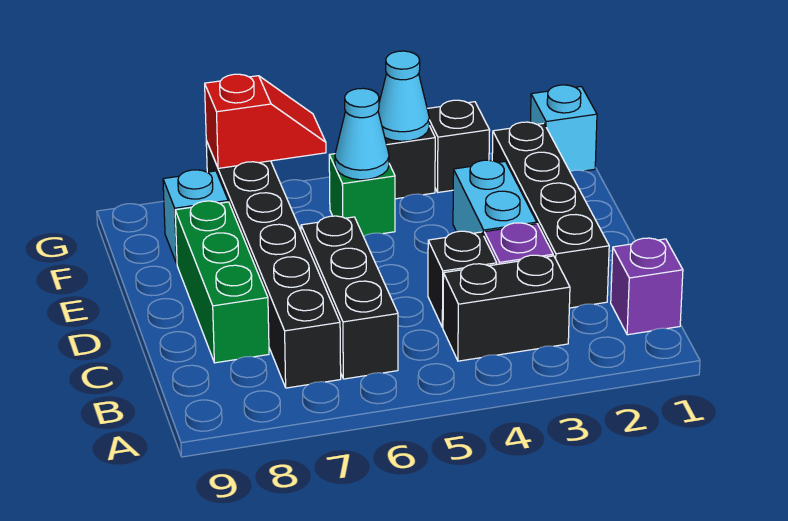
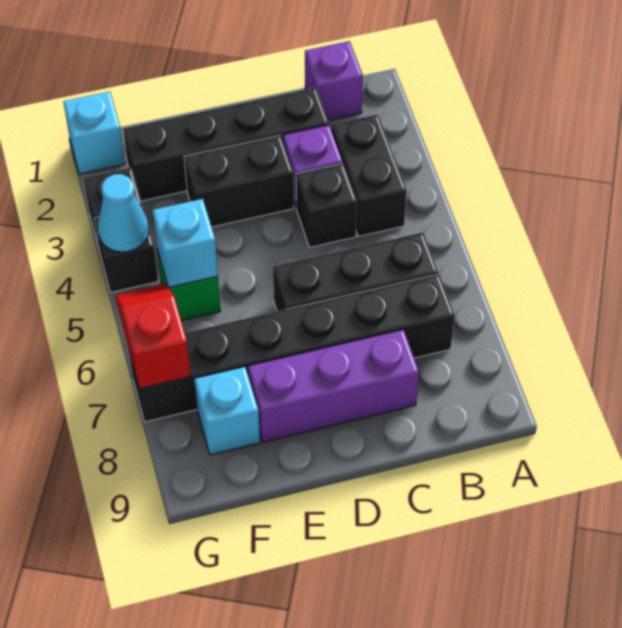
green 1x3 brick [175,201,269,363] -> purple 1x3 brick [248,330,419,442]
cyan 1x2 brick [453,160,537,235] -> black 1x2 brick [184,136,294,227]
cyan 1x1 cone [335,88,389,180] -> cyan 1x1 brick [153,199,218,288]

